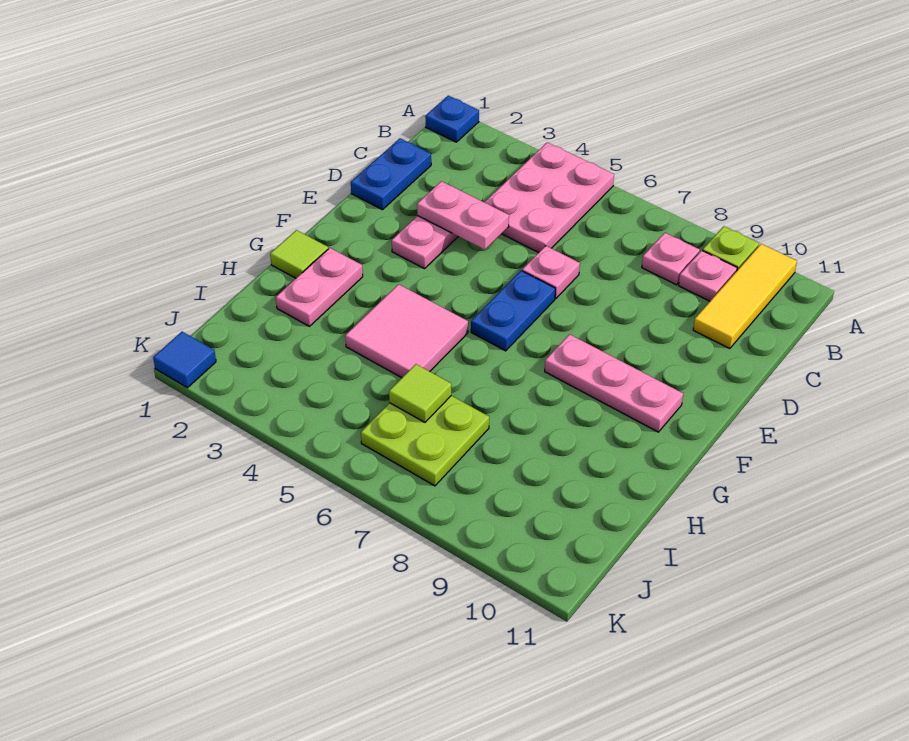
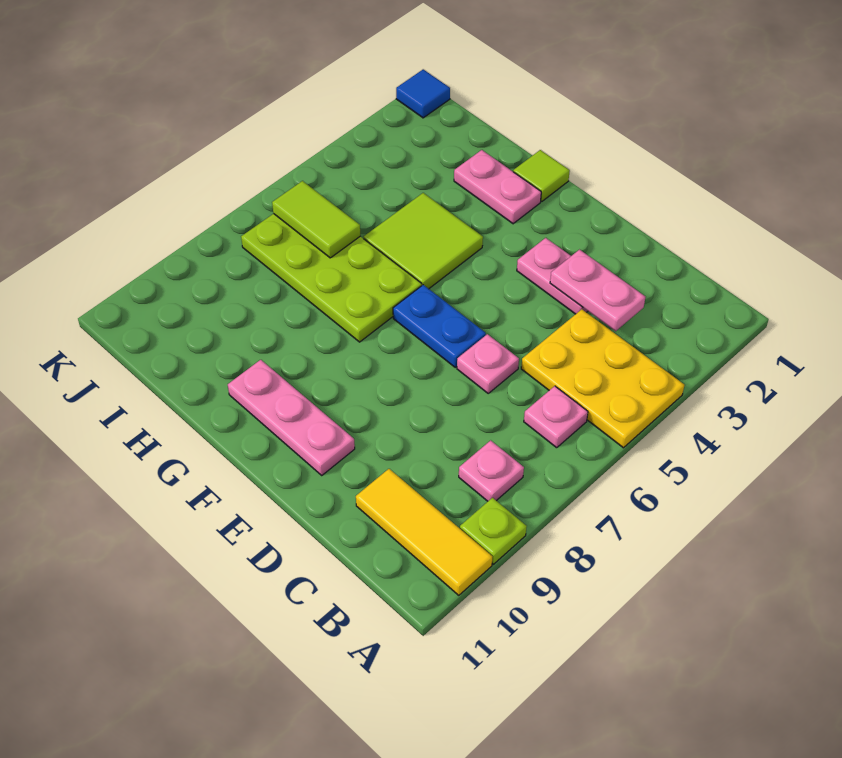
blue 1x1 plate [425,96,479,142] -> none
pink 2x3 plate [484,143,614,253] -> yellow 2x3 plate [521,309,684,448]
pink 1x1 plate [679,250,737,301] -> pink 1x1 plate moved to [524,386,588,448]
blue 1x2 plate [351,138,431,210] -> none
pink 1x2 plate [417,181,509,250] -> pink 1x2 plate turned to [550,250,645,331]
pink 1x3 plate [545,334,683,432] -> pink 1x3 plate turned to [228,360,355,475]
pink 2x2 tile [345,284,468,378] -> lime 2x2 tile [364,193,483,289]
lime 2x2 plate [361,396,489,486] -> lime 2x4 plate [241,214,422,342]
lime 1x1 tile [389,364,451,422] -> lime 1x2 tile [272,181,360,258]

